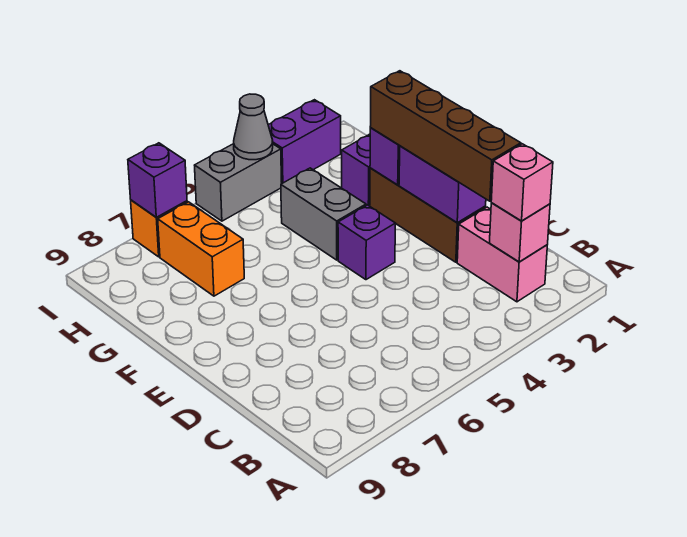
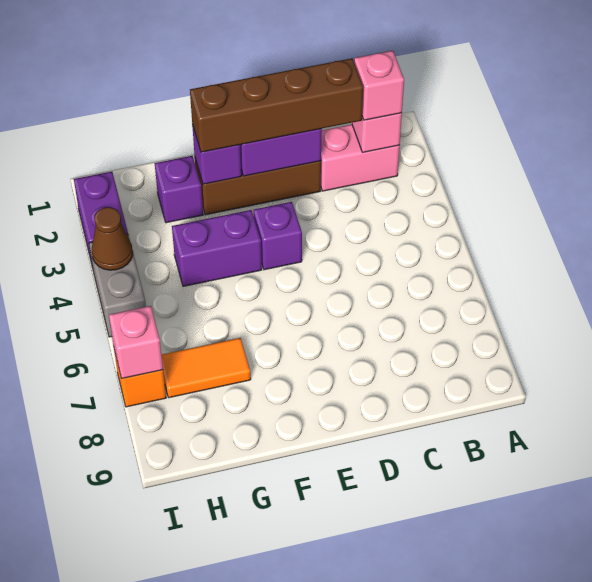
grey 1x2 brick [281,168,366,260] -> purple 1x2 brick [172,210,262,286]
orange 1x2 brick [158,202,244,296] -> orange 1x2 tile [162,338,251,398]
grey 1x1 cone [234,94,273,160] -> brown 1x1 cone [92,207,133,270]
purple 1x1 brick [128,143,187,217] -> pink 1x1 brick [109,306,163,379]

